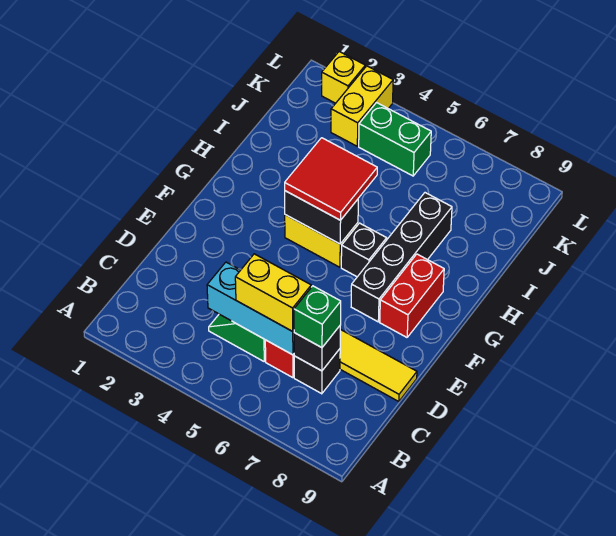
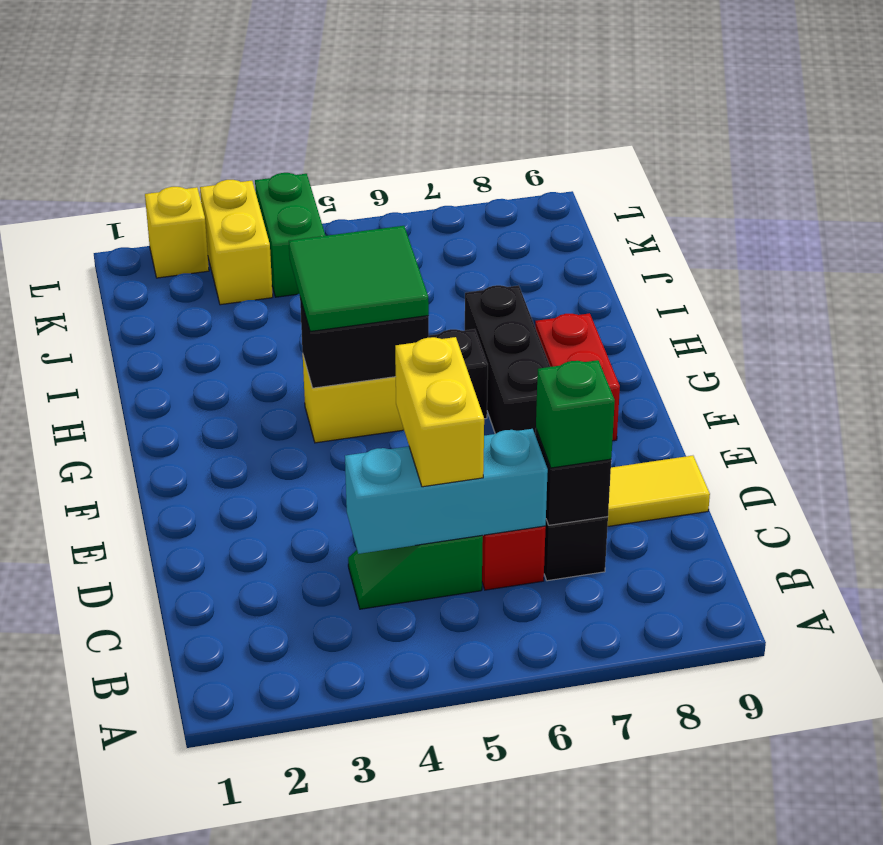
yellow 1x2 brick [235,254,311,331] -> yellow 1x2 brick turned to [395,337,484,487]
black 1x4 brick [351,193,452,322] -> black 1x3 brick [465,285,550,436]
red 2x2 tile [285,138,377,220] -> green 2x2 tile [289,226,429,331]
green 1x2 brick [359,103,431,176] -> green 1x2 brick turned to [255,173,326,297]

